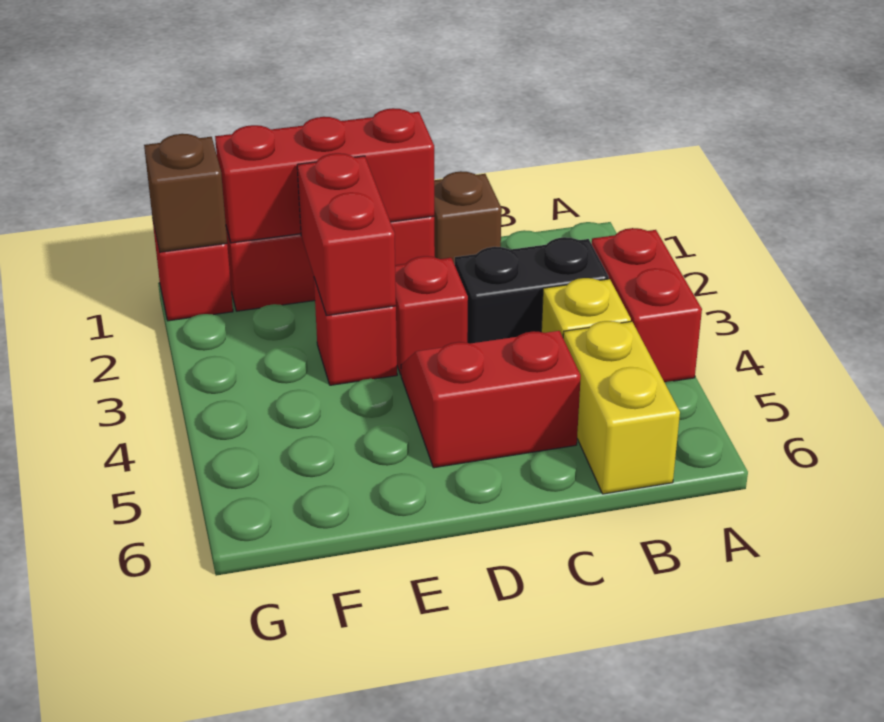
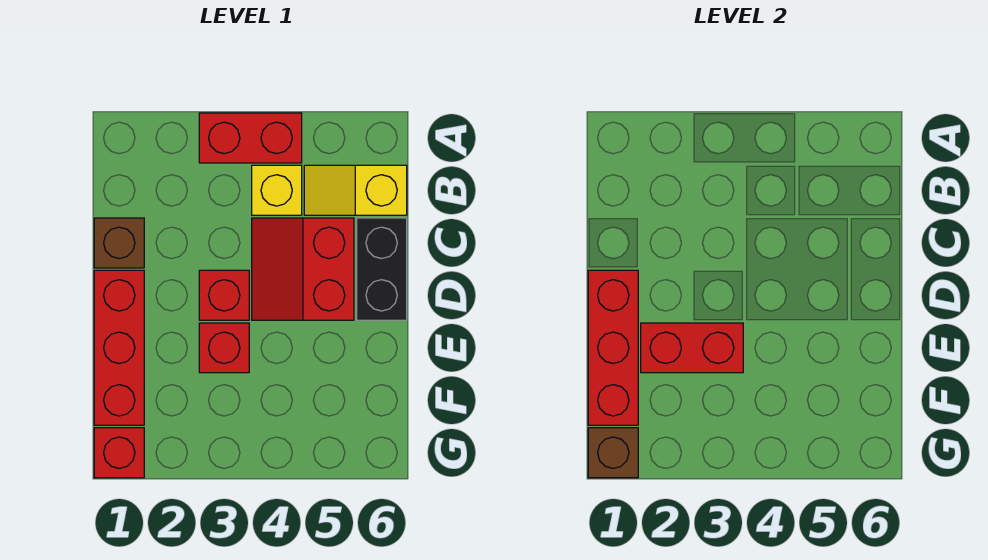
black 1x2 brick [455,237,609,344] -> black 1x2 brick moved to [357,218,407,320]
yellow 1x2 brick [563,321,680,494] -> yellow 1x2 slope [304,165,407,215]

